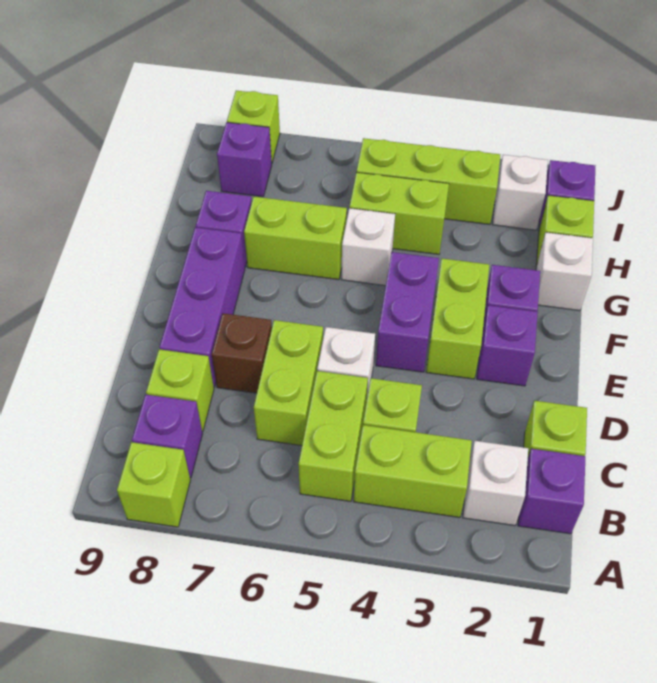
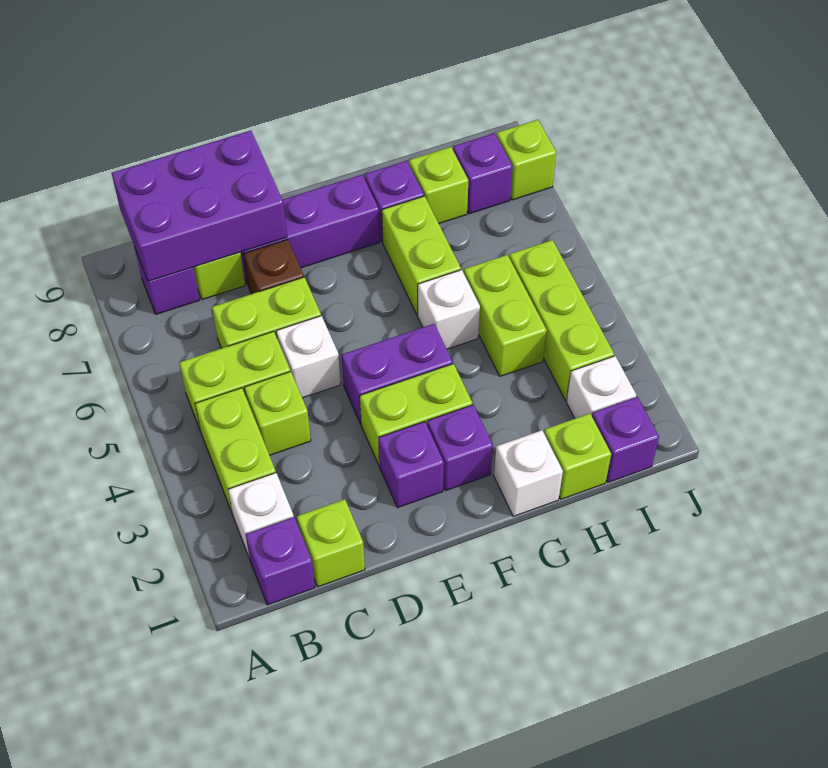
lime 1x1 brick [117,442,191,527] -> lime 1x1 brick moved to [409,147,469,223]
none -> purple 2x3 brick [112,131,287,281]

